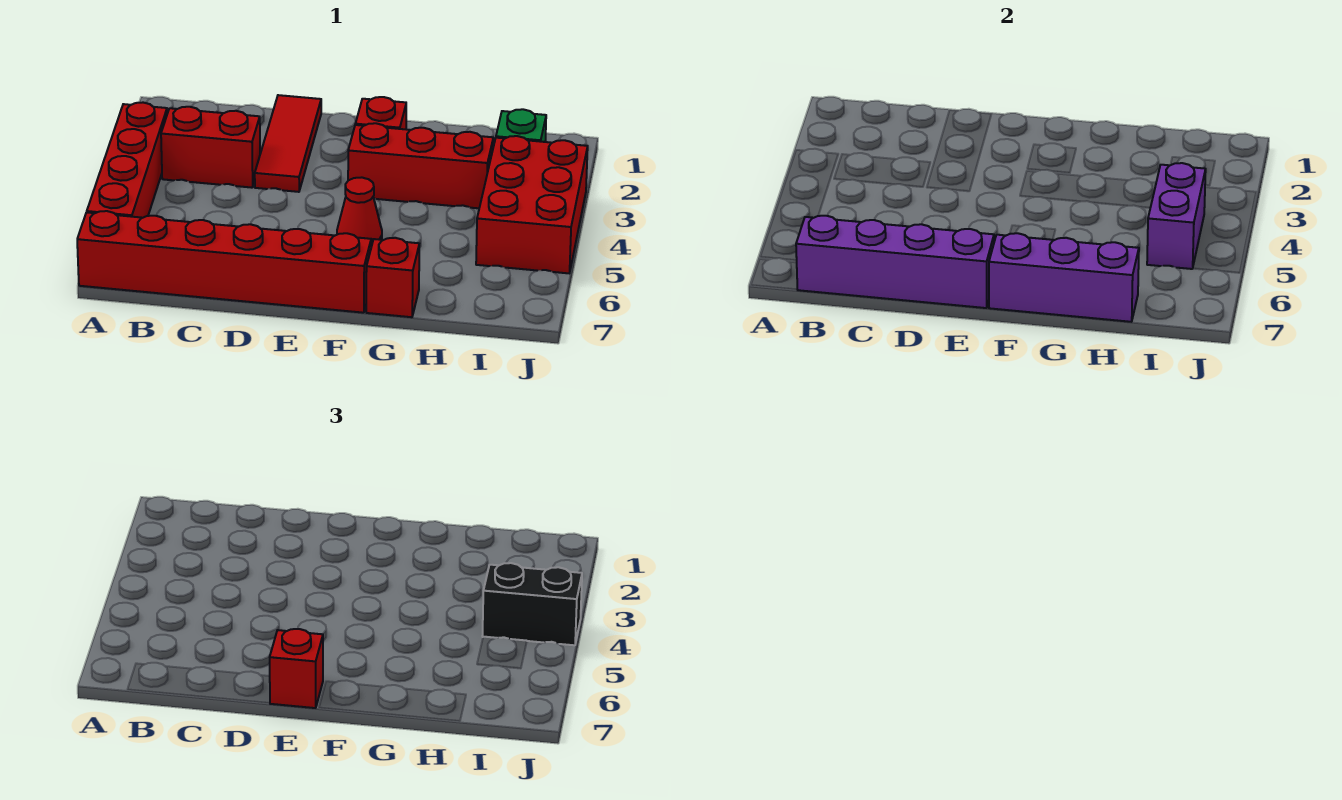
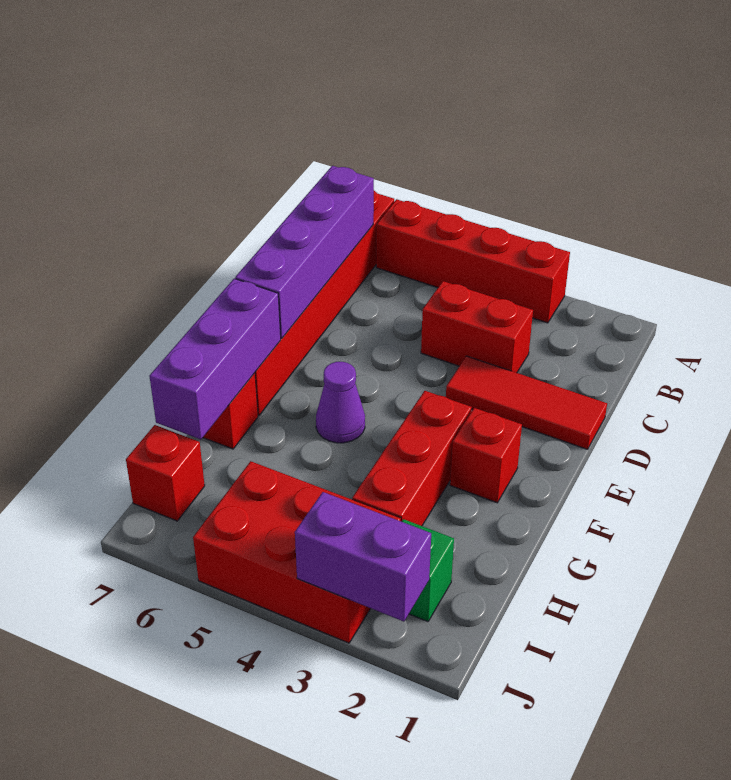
red 1x2 brick [161,107,260,188] -> red 1x2 brick turned to [421,281,533,373]
red 1x1 brick [270,629,323,708] -> red 1x1 brick moved to [126,425,205,521]
red 1x1 cone [337,177,382,247] -> purple 1x1 cone [316,362,365,443]
purple 1x2 brick [1147,163,1206,269] -> purple 1x2 brick moved to [295,492,431,622]
black 1x2 brick [482,563,582,645] -> none

